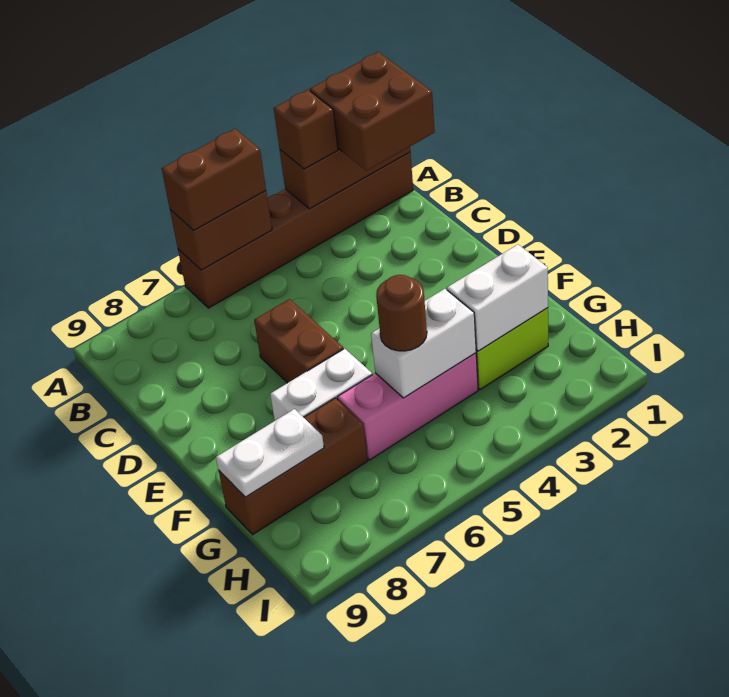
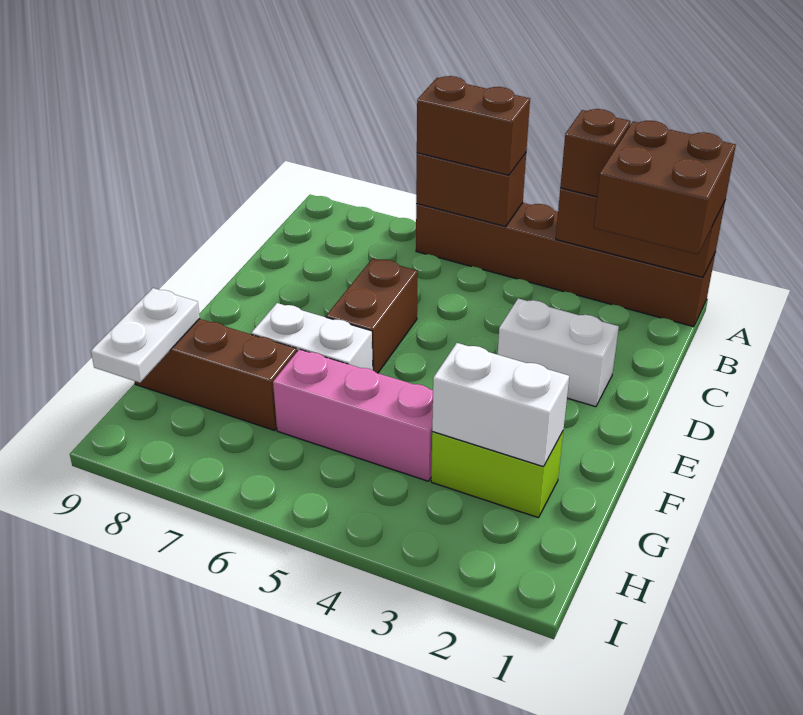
white 1x2 brick [371,289,476,398] -> white 1x2 brick moved to [498,298,619,407]
brown 1x1 round brick [376,275,427,351] -> none
white 1x2 plate [216,409,324,497] -> white 1x2 plate turned to [91,288,200,383]

